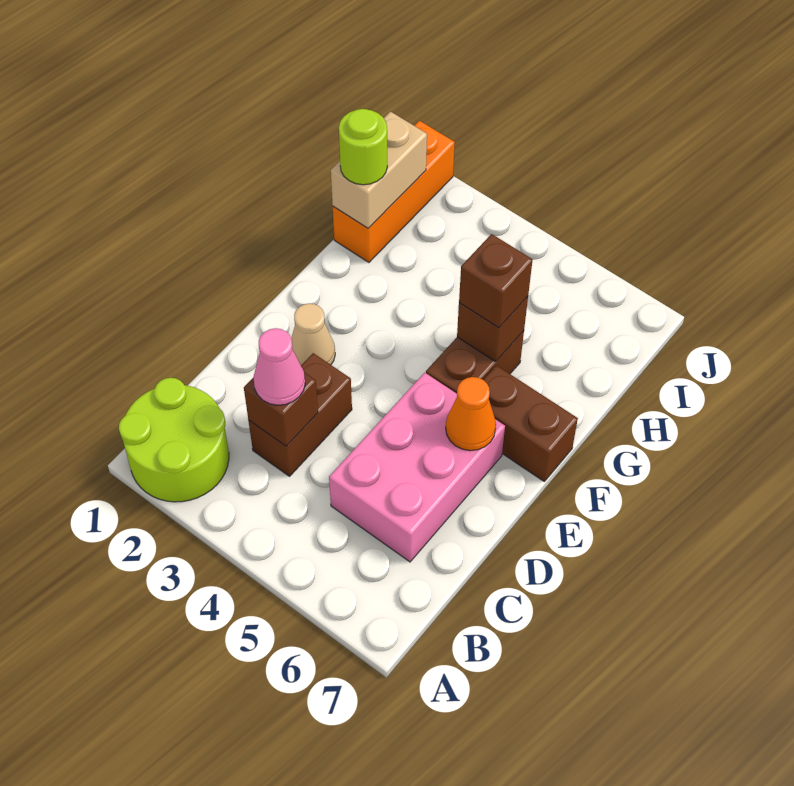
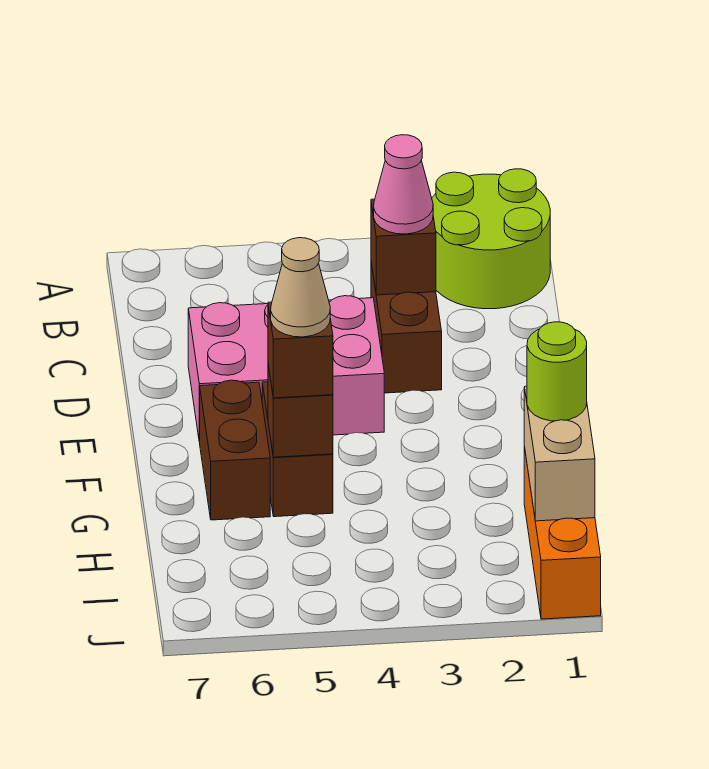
pink 2x3 brick [329,373,505,562] -> pink 2x3 brick turned to [188,296,384,442]
tan 1x1 cone [291,303,335,365] -> tan 1x1 cone moved to [271,238,330,337]
orange 1x1 cone [446,377,496,451] -> none
brown 1x2 brick [483,365,578,481] -> brown 1x2 brick turned to [200,380,270,520]

